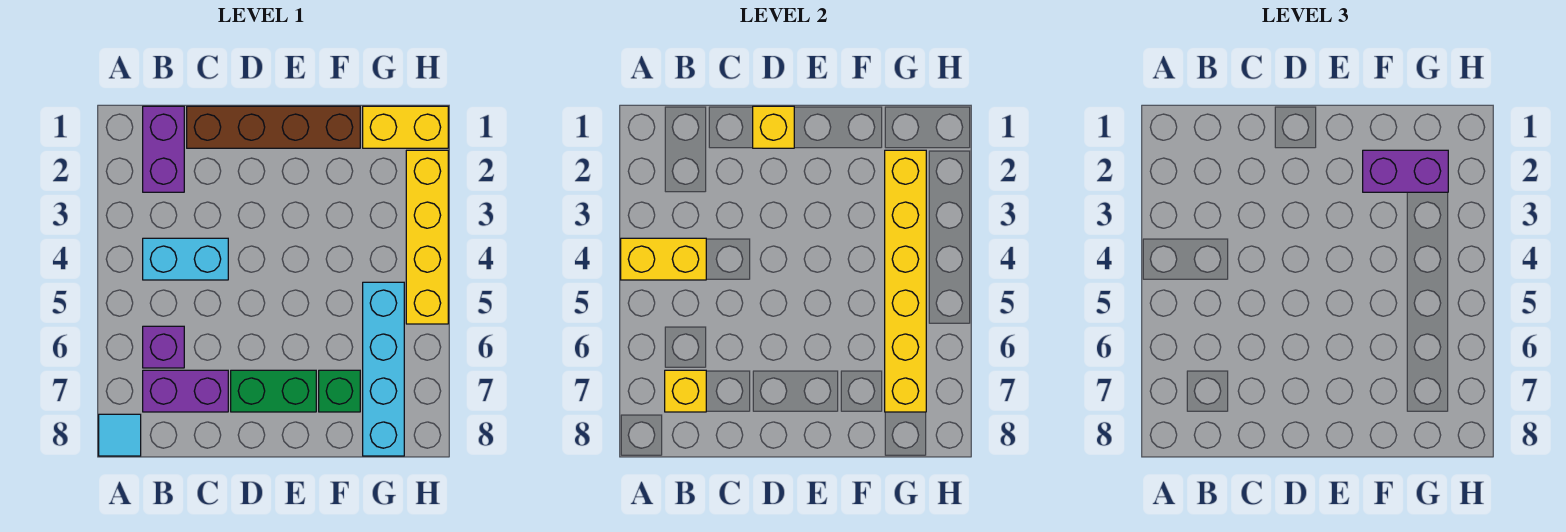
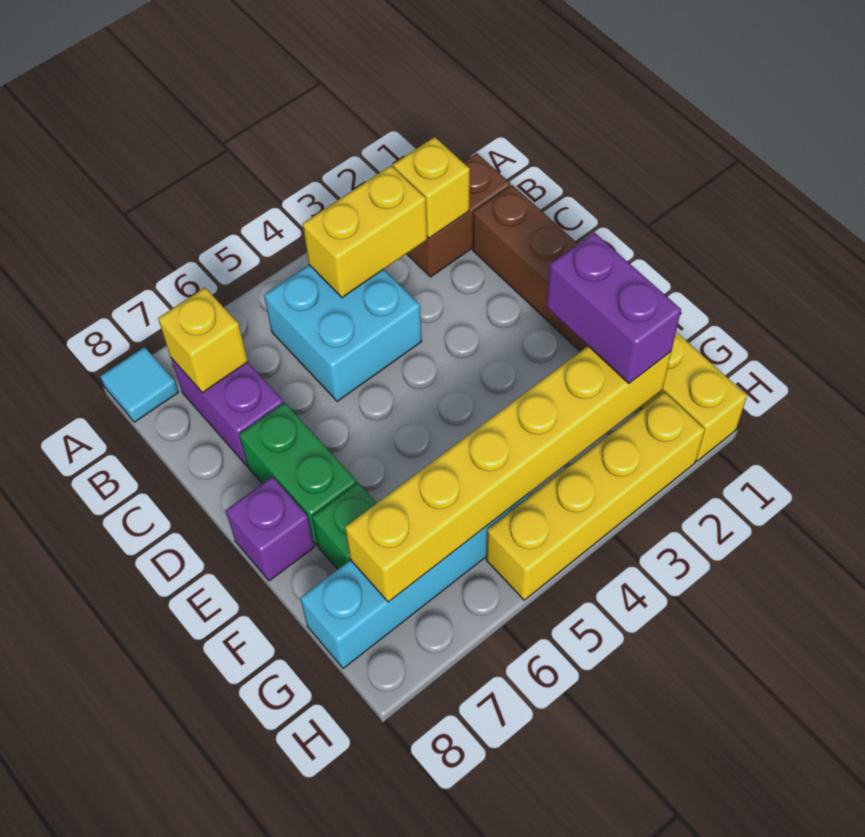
yellow 1x2 brick [621,238,706,280] -> yellow 1x2 brick turned to [303,166,427,298]
purple 1x2 brick [143,106,184,192] -> brown 1x2 brick [407,153,511,277]
cyan 1x2 brick [143,238,228,280] -> cyan 2x2 brick [264,265,422,401]
purple 1x1 brick [143,326,184,368] -> purple 1x1 brick moved to [225,477,314,581]
yellow 1x1 brick [753,106,794,148] -> yellow 1x1 brick moved to [393,137,470,238]

